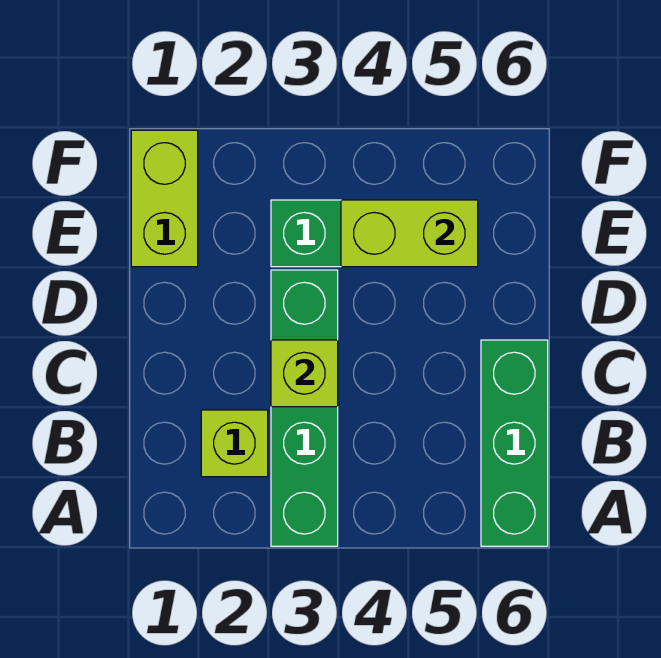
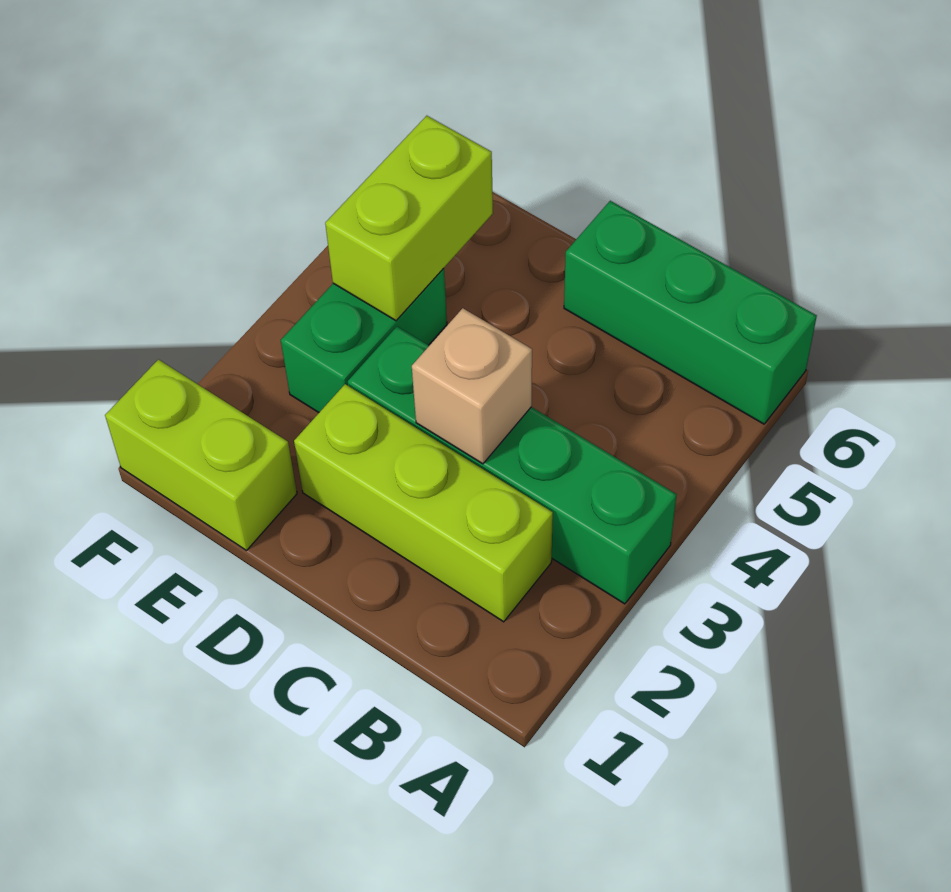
lime 1x1 brick [201,410,268,477] -> lime 1x3 brick [294,384,553,622]
lime 1x1 brick [271,340,338,407] -> tan 1x1 brick [412,308,532,464]

